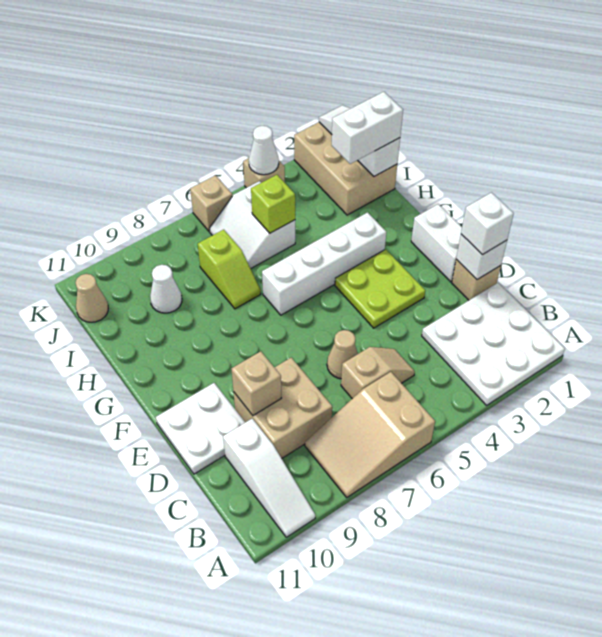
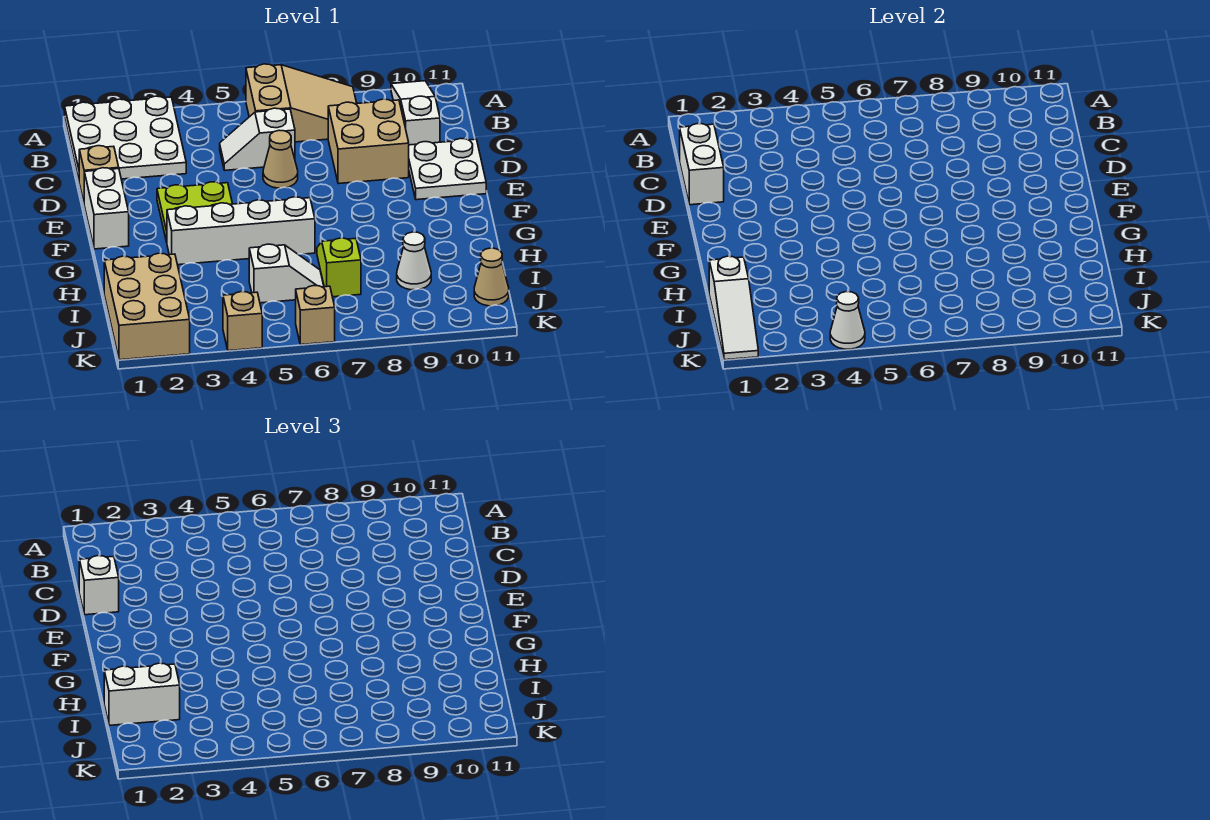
tan 1x2 slope [341,347,415,399] -> white 1x2 slope [220,108,295,170]
white 1x1 brick [456,234,507,280] -> white 1x2 brick [680,124,724,205]
tan 1x1 brick [232,351,281,416] -> none
white 2x2 slope [209,181,295,269] -> white 1x2 slope [249,244,324,303]
lime 1x1 brick [251,175,295,233] -> none

